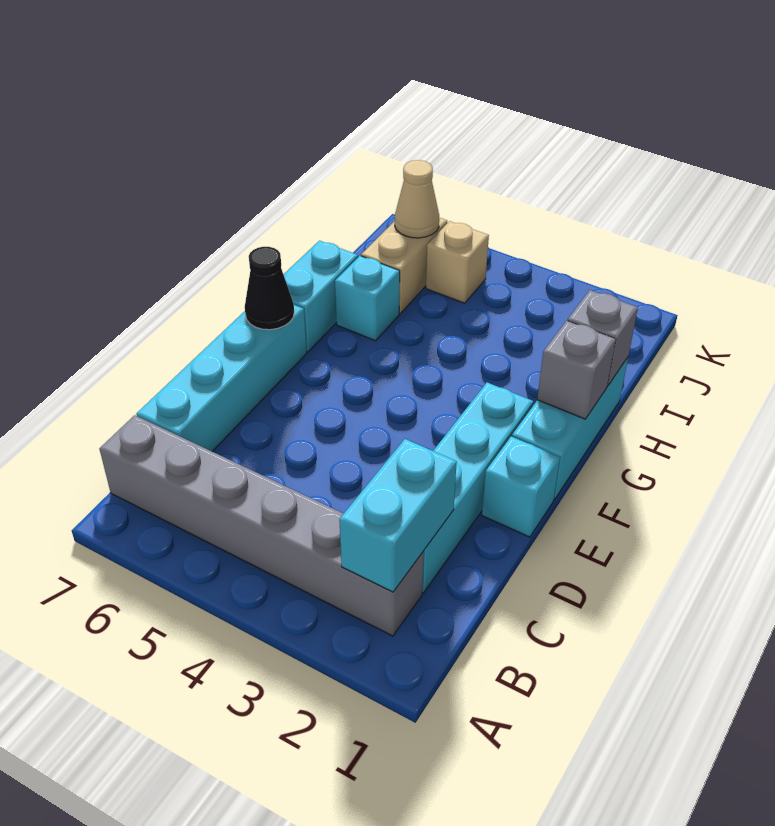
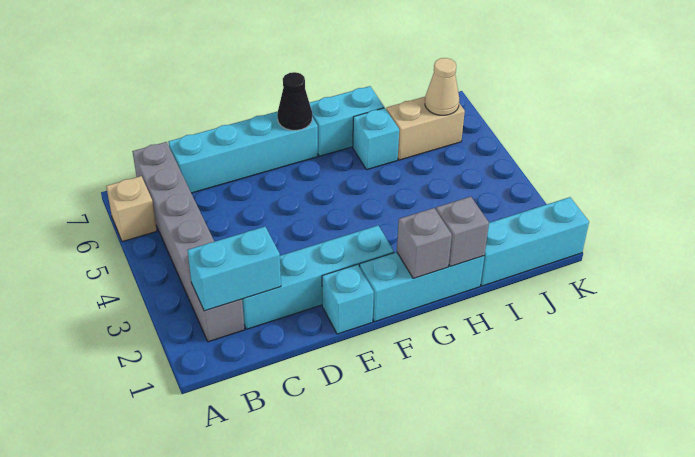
none -> cyan 1x3 brick [481,197,589,286]
tan 1x1 brick [426,221,489,303] -> tan 1x1 brick moved to [106,176,157,242]

